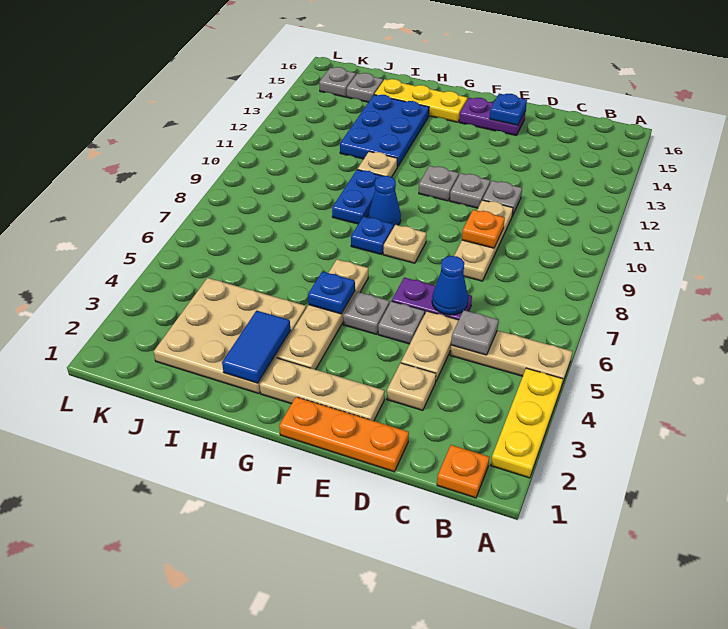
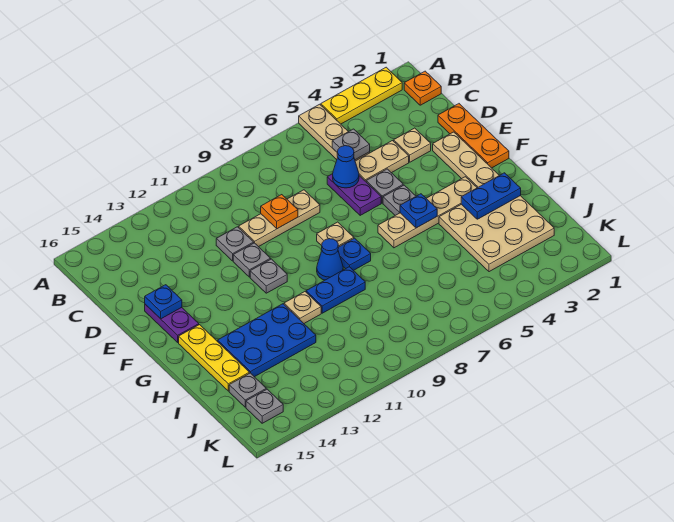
blue 1x2 tile [222,311,291,383] -> blue 1x2 plate [461,173,521,219]

